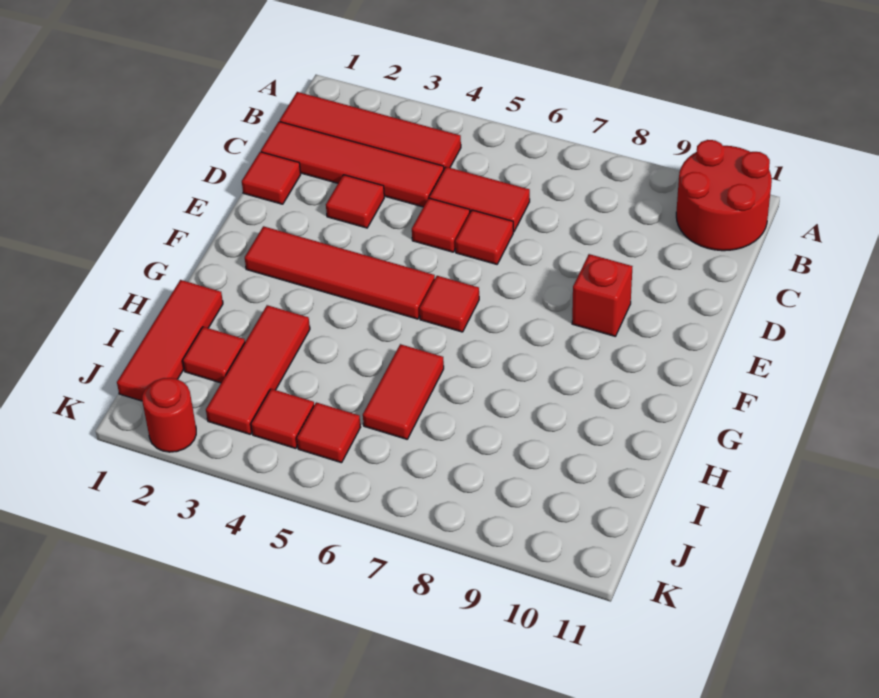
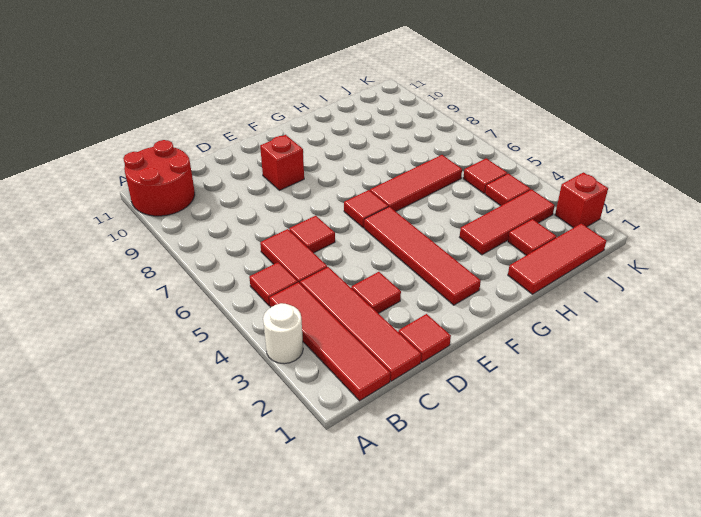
none -> white 1x1 round brick [263,303,303,364]
red 1x1 tile [412,198,470,252] -> red 1x1 tile moved to [249,262,298,306]
red 1x2 tile [363,344,444,439] -> red 1x3 tile [370,155,462,211]
red 1x1 round brick [142,378,196,452] -> red 1x1 brick [555,172,608,228]

